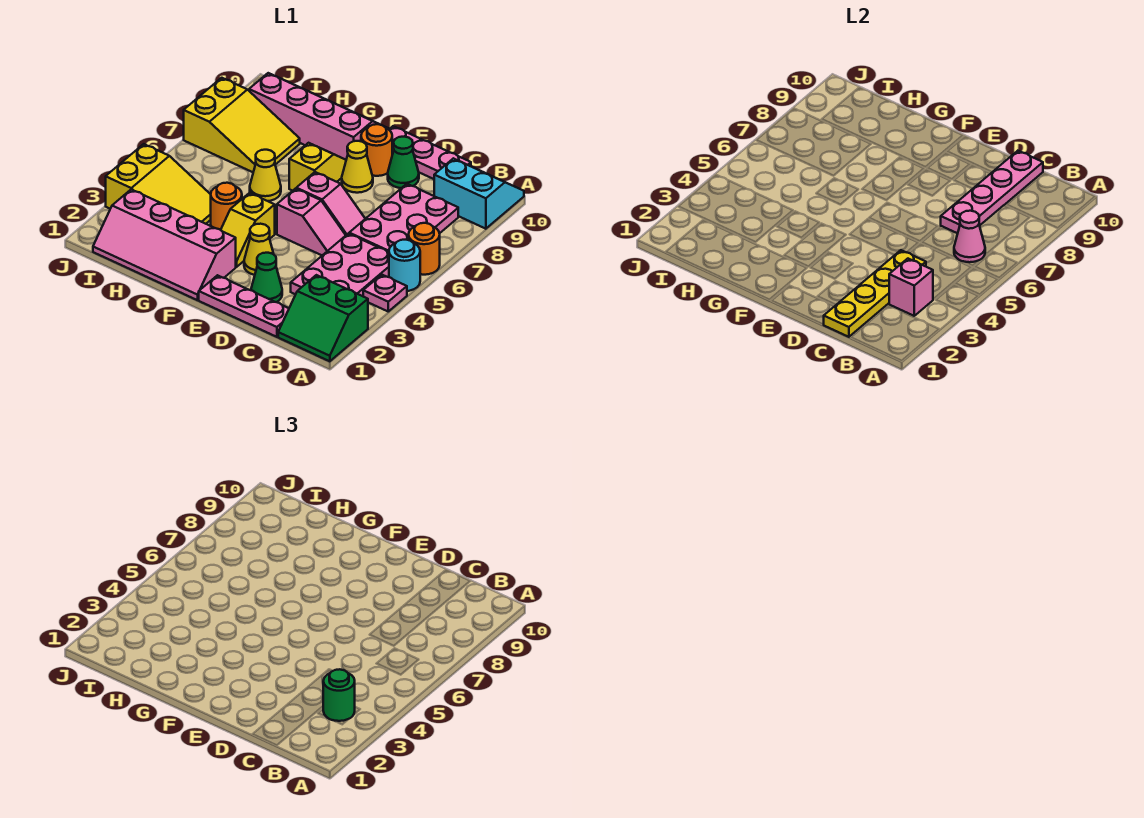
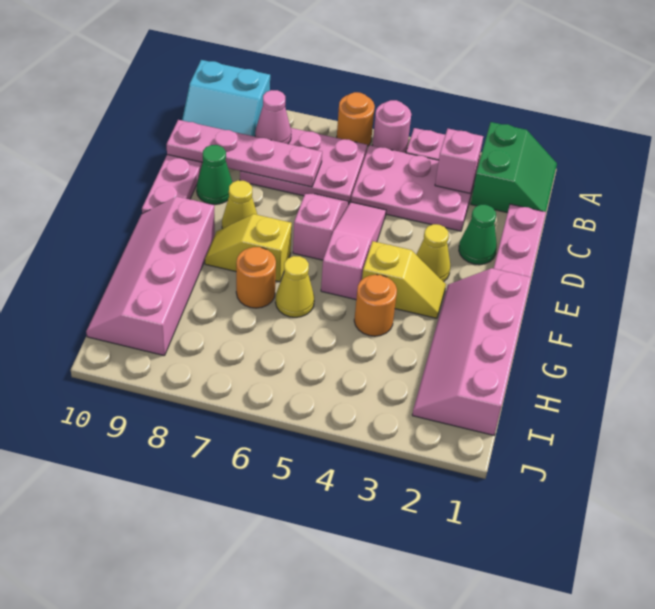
cyan 1x1 round brick [389,240,420,291] -> pink 1x1 round brick [372,100,411,153]
cyan 2x2 slope [434,158,524,229] -> cyan 2x2 slope turned to [182,60,270,136]
green 1x1 round brick [323,669,355,721] -> none
pink 1x1 cone [954,211,985,262] -> pink 1x1 cone moved to [255,90,291,144]
yellow 1x4 plate [824,250,926,337] -> none
pink 1x2 slope [277,189,346,255] -> pink 1x3 slope [321,202,386,300]
orange 1x1 round brick [361,124,392,176] -> orange 1x1 round brick moved to [236,247,276,308]
pink 2x4 slope [93,189,236,300] -> pink 2x4 slope turned to [412,268,531,435]
yellow 2x3 slope [106,144,211,224] -> none
yellow 2x3 slope [184,78,300,172] -> none

